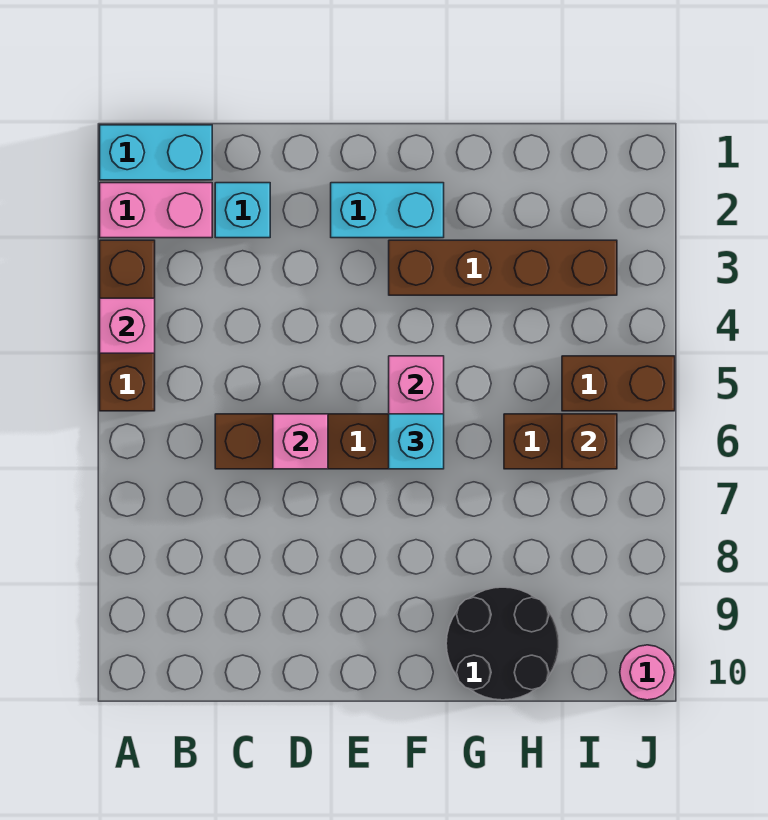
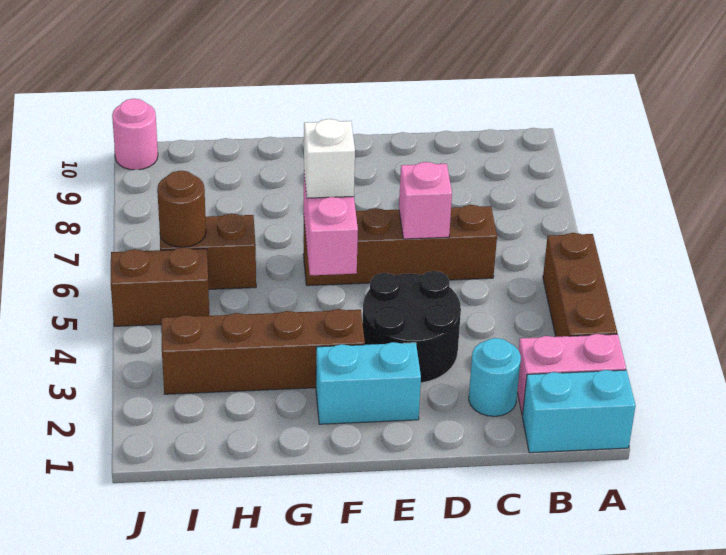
pink 1x1 brick [100,298,155,353] -> none
cyan 1x1 brick [215,183,270,238] -> cyan 1x1 round brick [469,338,521,416]
cyan 1x1 brick [389,414,444,469] -> white 1x1 brick [304,119,355,198]
black 2x2 round brick [446,587,559,700] -> black 2x2 round brick moved to [363,271,461,383]
brown 1x1 brick [562,414,617,469] -> brown 1x1 round brick [157,170,206,247]

